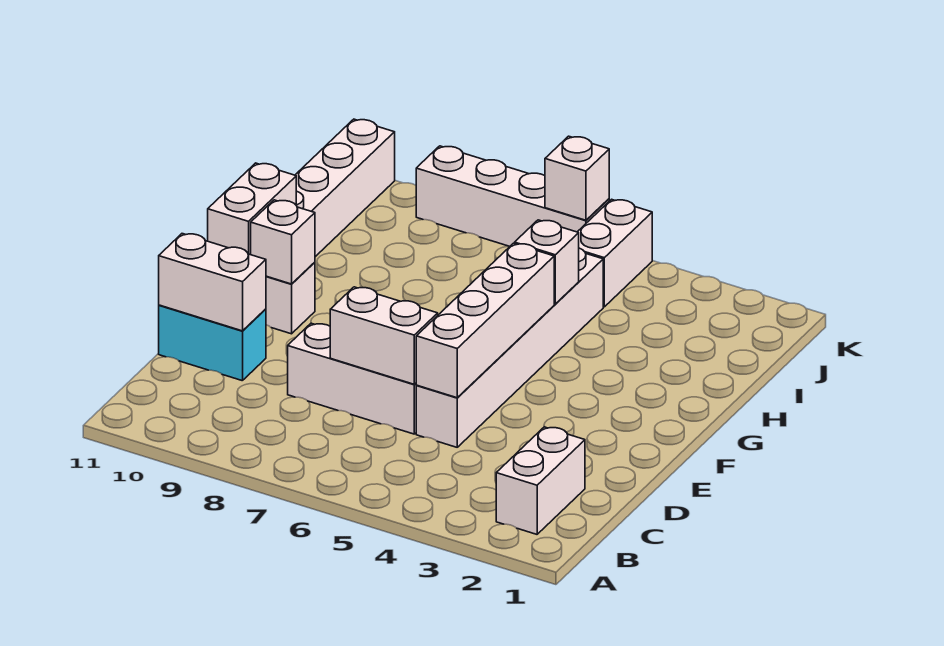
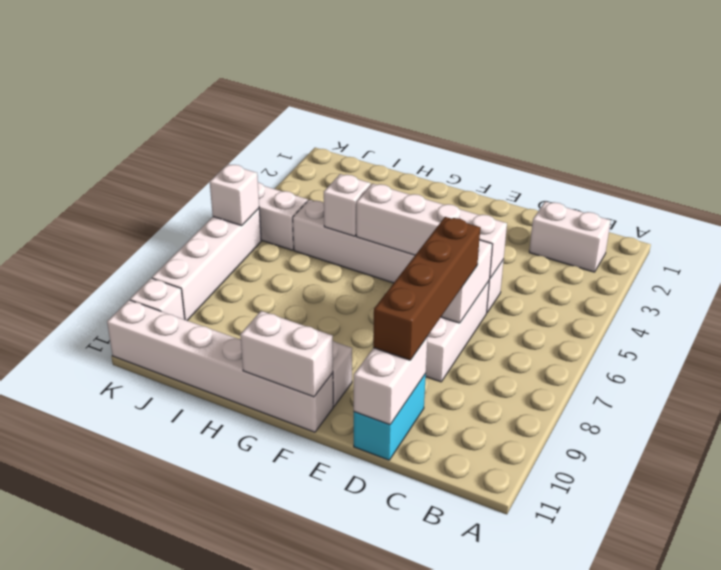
none -> brown 1x4 brick [373,217,480,360]
white 1x1 brick [251,200,315,284] -> white 1x1 brick moved to [130,278,185,320]

